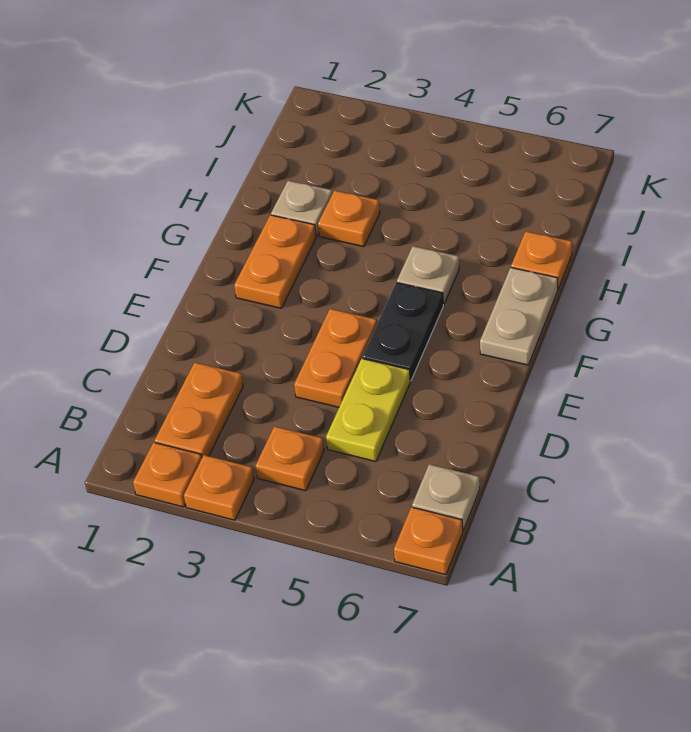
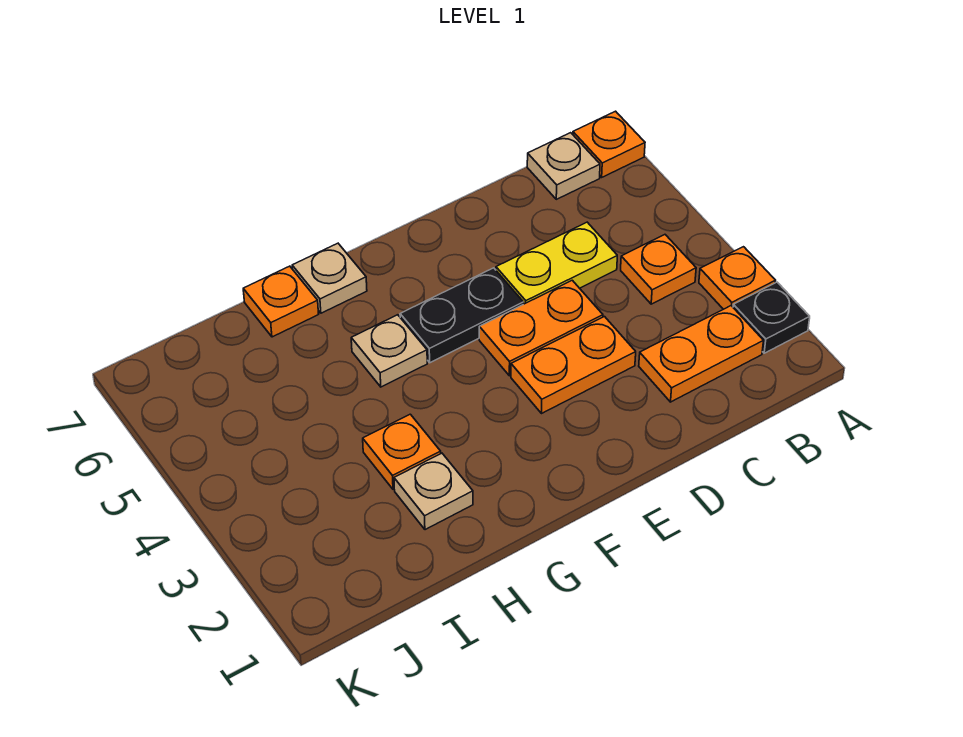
orange 1x1 plate [133,442,202,507] -> black 1x1 plate [733,282,810,353]
orange 1x2 plate [234,215,316,308] -> orange 1x2 plate moved to [511,317,636,414]
tan 1x2 plate [480,268,558,365] -> tan 1x1 plate [292,243,367,313]

